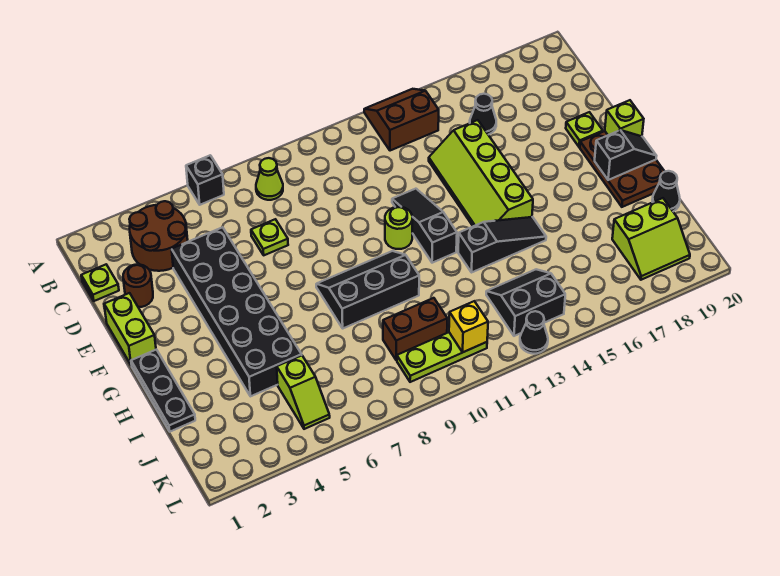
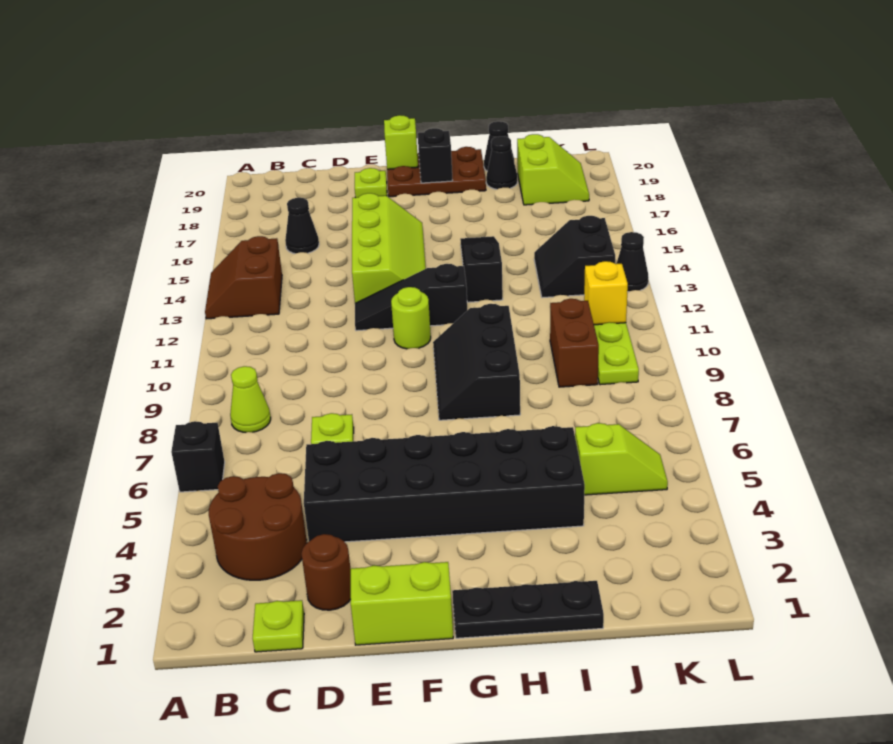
lime 2x4 slope [429,120,533,226] -> lime 2x4 slope turned to [352,193,426,303]
none -> black 1x1 cone [486,136,517,189]

